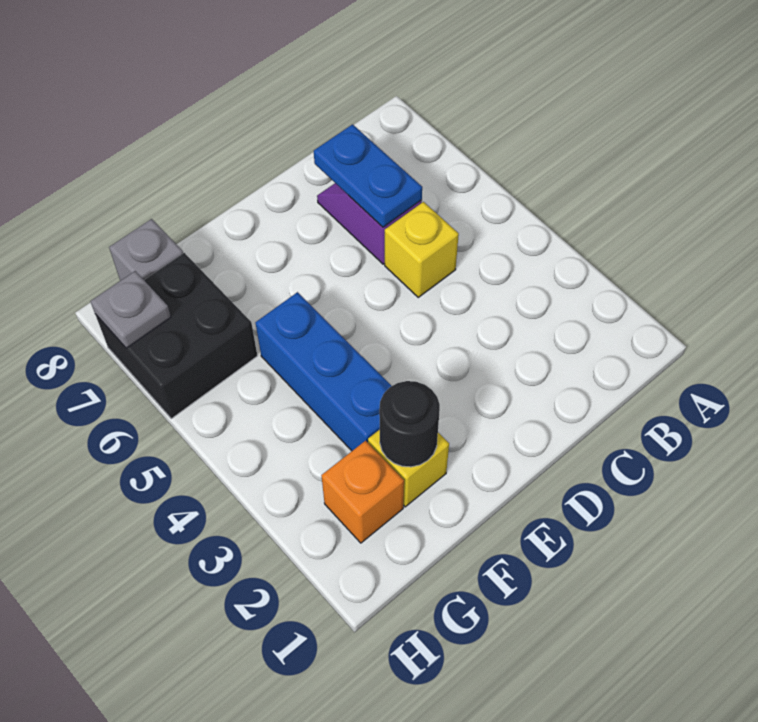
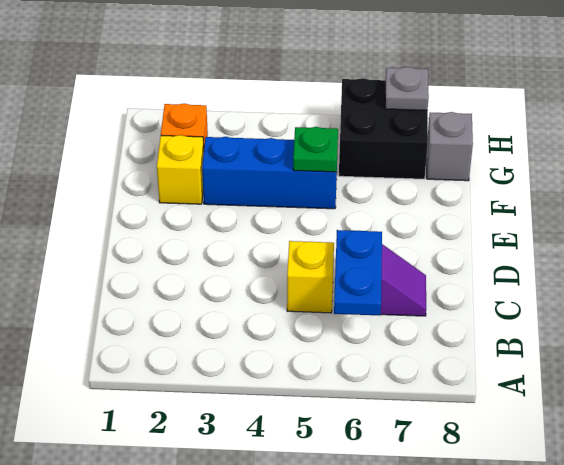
blue 1x2 plate [314,124,422,227] -> blue 1x2 plate turned to [334,230,382,316]
black 1x1 round brick [379,381,440,467] -> none
none -> green 1x1 plate [293,127,338,172]

